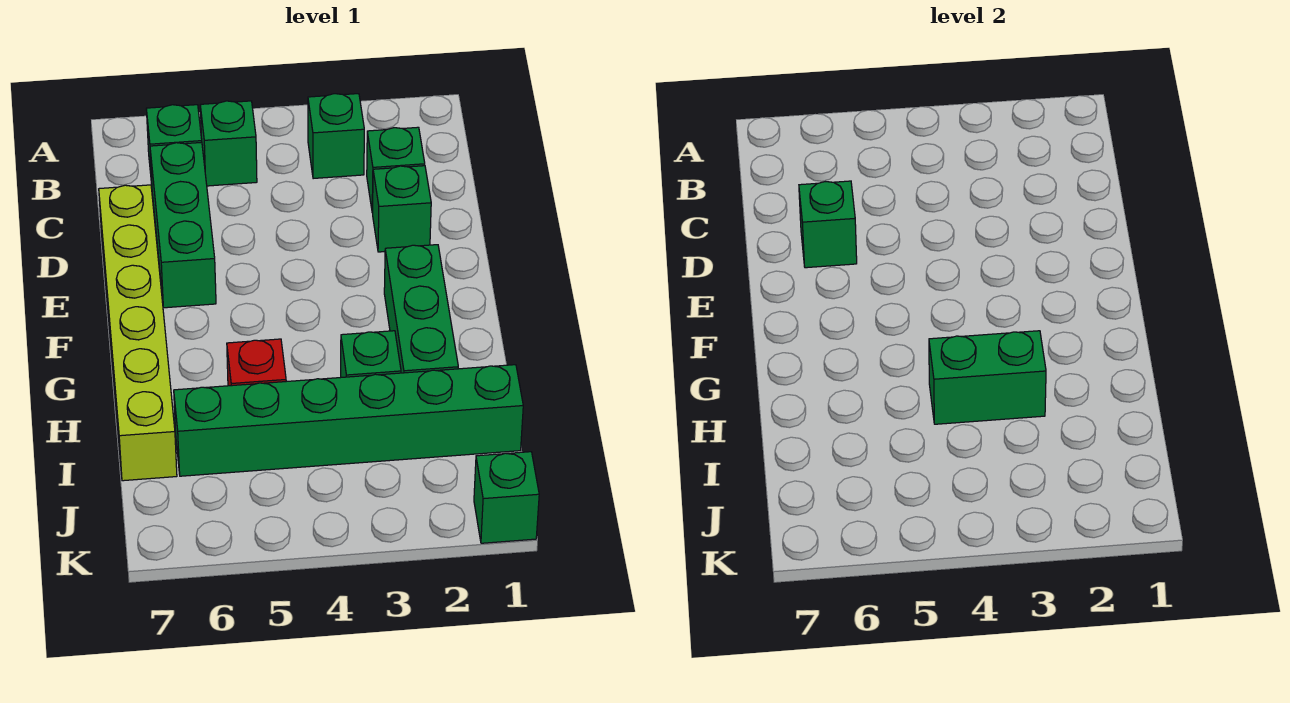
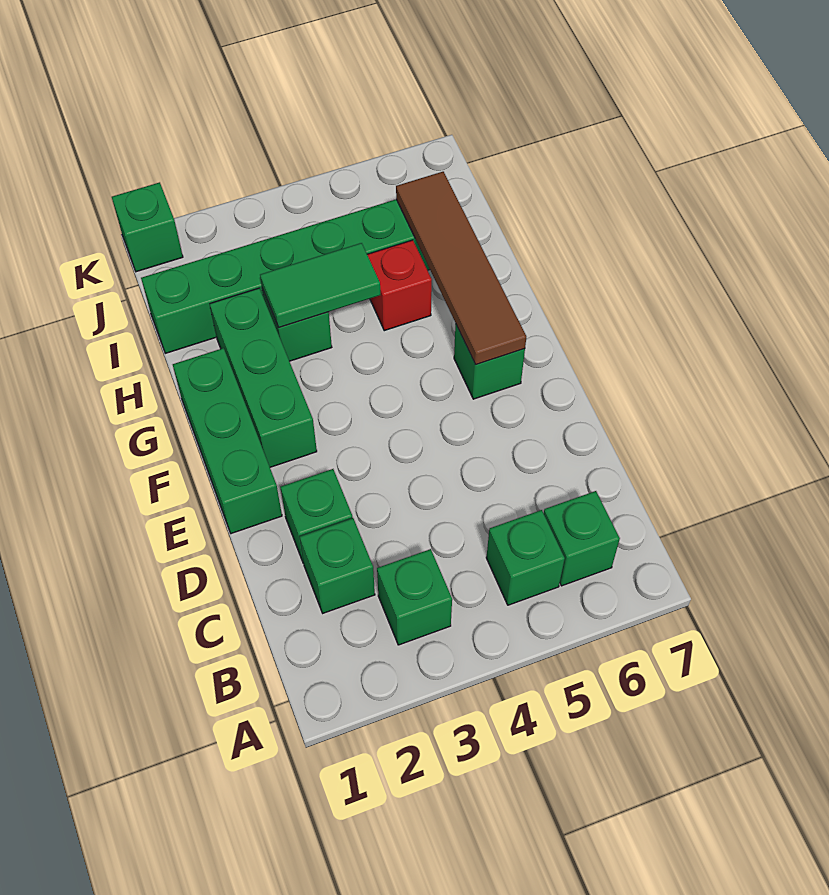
green 1x3 brick [150,142,216,308] -> green 1x3 brick moved to [173,348,282,534]
green 1x1 brick [799,181,857,268] -> green 1x1 brick moved to [454,324,525,399]
lime 1x6 brick [99,185,177,481] -> none
none -> brown 1x4 tile [396,172,526,365]
green 1x2 brick [929,331,1046,424] -> green 1x2 tile [260,243,380,328]

